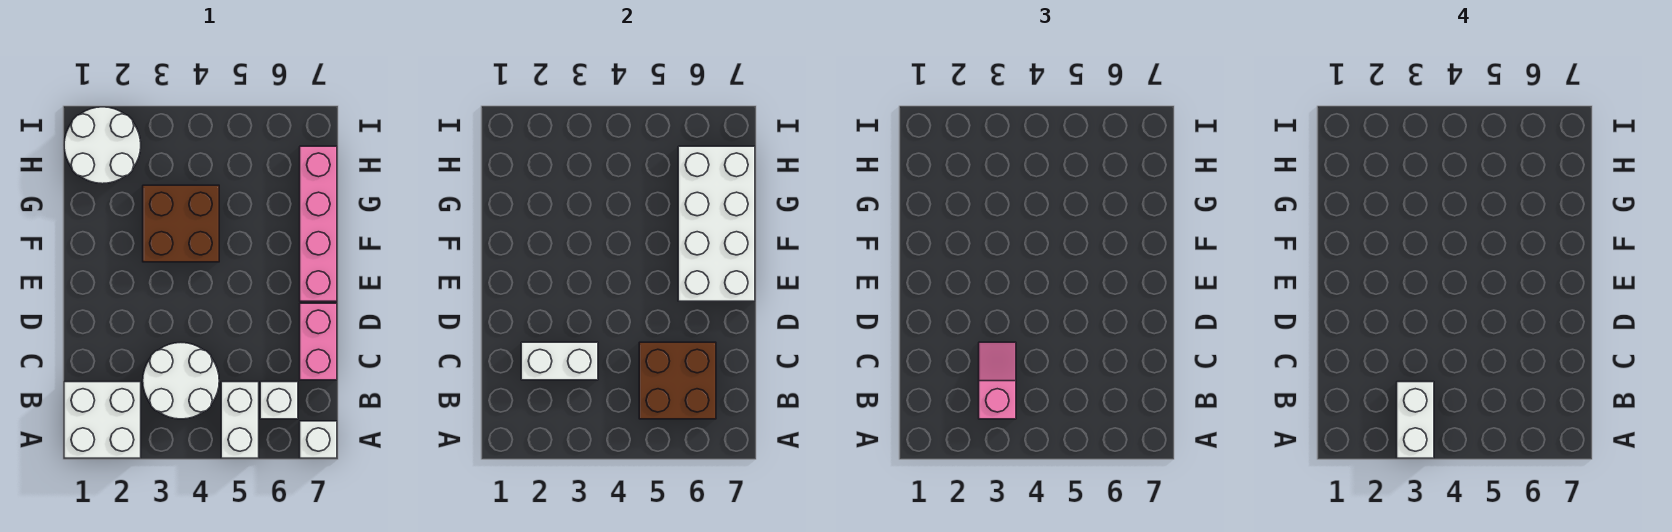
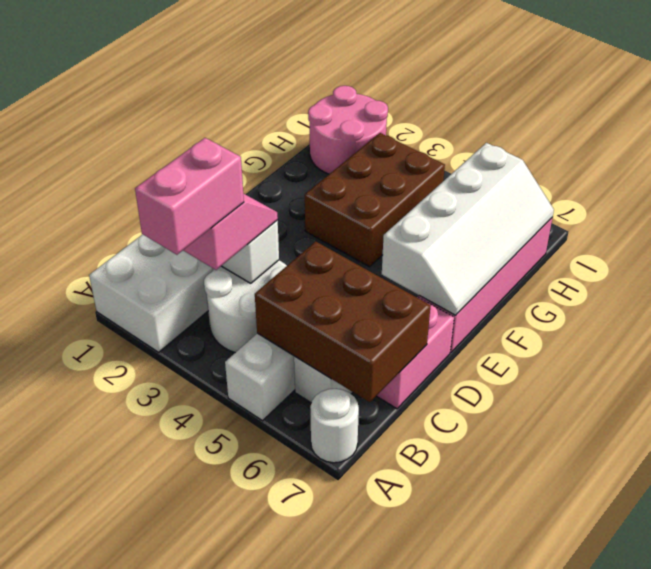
white 1x2 brick [1397,382,1434,458] -> pink 1x2 brick [135,138,244,255]
white 1x1 brick [300,421,337,458] -> white 1x1 round brick [310,389,359,463]
brown 2x2 brick [639,342,716,419] -> brown 2x3 brick [255,241,431,402]
white 2x4 brick [678,146,755,301] -> white 2x4 slope [382,143,554,315]
brown 2x2 brick [143,185,219,262] -> brown 2x3 brick [305,133,445,267]
white 2x2 round brick [64,107,141,184] -> pink 2x2 round brick [308,86,388,174]

